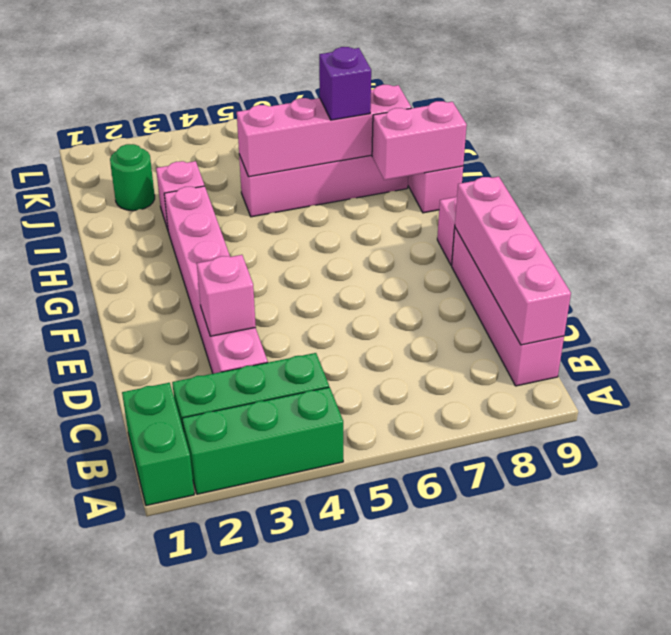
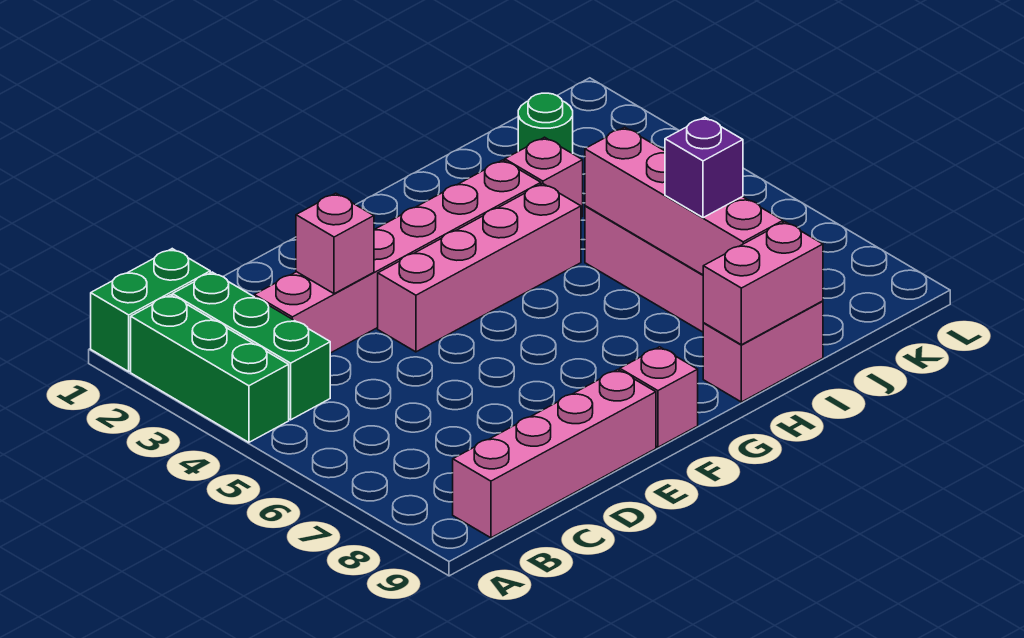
pink 1x4 brick [455,177,571,345] -> pink 1x4 brick moved to [378,184,581,352]
pink 1x2 brick [372,101,467,180] -> pink 1x2 brick turned to [703,222,823,345]

